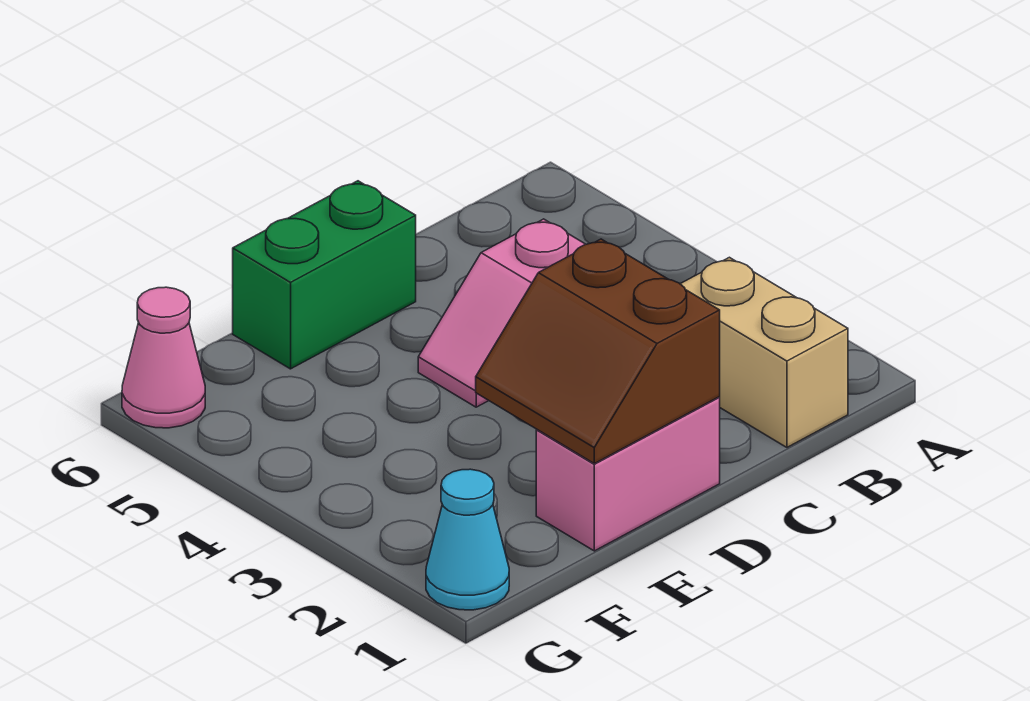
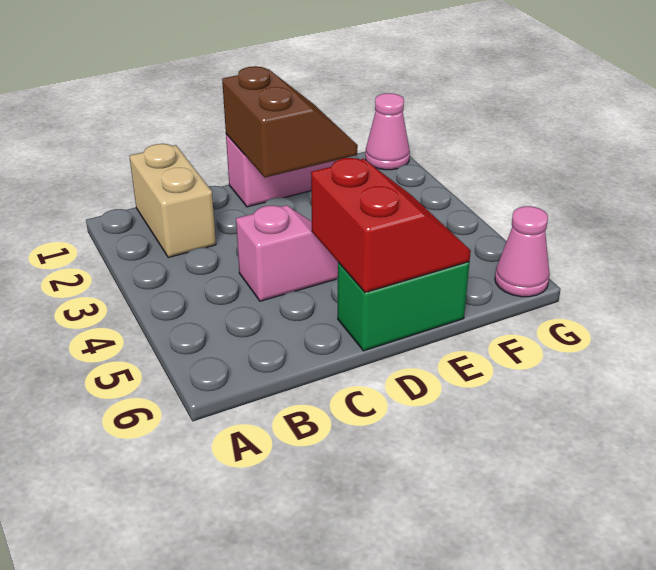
none -> red 2x2 slope [311,158,471,293]
cyan 1x1 cone [426,469,509,610] -> pink 1x1 cone [366,93,410,170]

